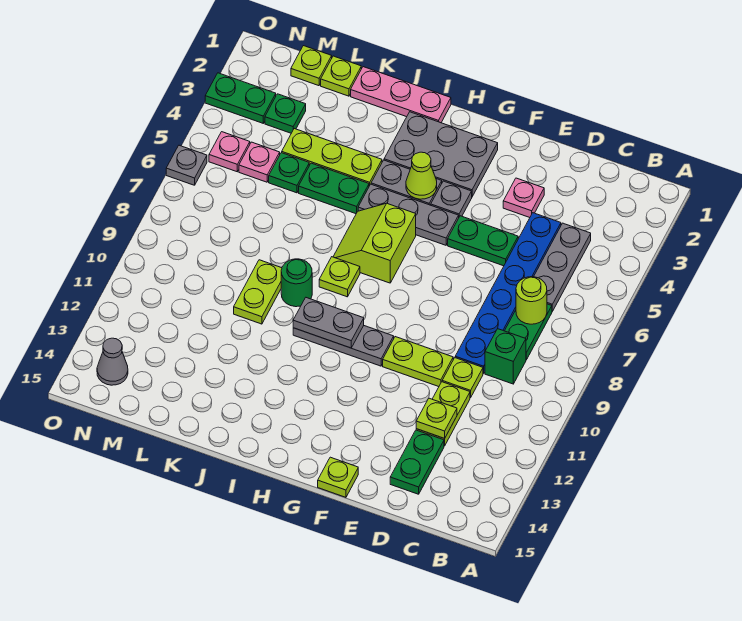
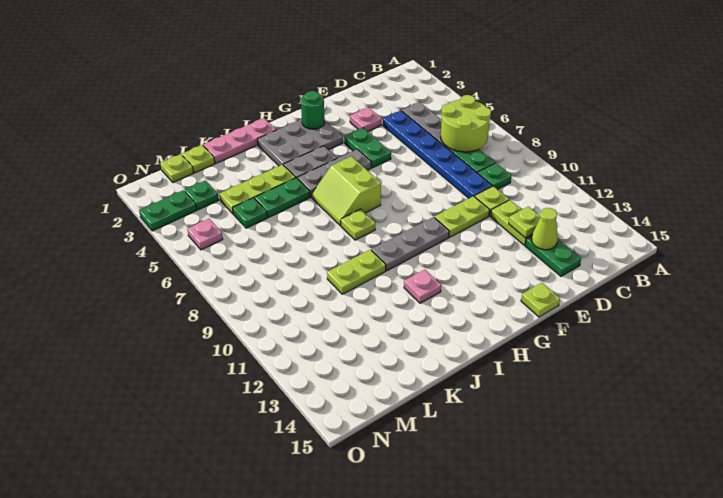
lime 1x1 round brick [516,277,547,324] -> lime 2x2 round brick [441,95,491,152]
green 1x1 brick [485,329,526,384] -> green 1x1 plate [478,163,511,190]
green 1x2 plate [448,216,518,266] -> green 1x2 plate turned to [344,128,391,168]
grey 1x1 plate [431,181,472,216] -> none
lime 1x1 cone [406,152,437,199] -> lime 1x1 cone moved to [532,208,558,250]
grey 1x2 plate [293,298,364,348] -> none
green 1x1 round brick [281,259,312,307] -> green 1x1 round brick moved to [301,91,325,129]
lime 1x2 plate [234,260,282,324] -> lime 1x2 plate turned to [327,250,386,294]
pink 1x1 plate [239,142,280,182] -> pink 1x1 plate moved to [404,270,441,303]
grey 1x1 cone [97,338,128,385] -> none
grey 1x1 plate [166,145,207,185] -> none

